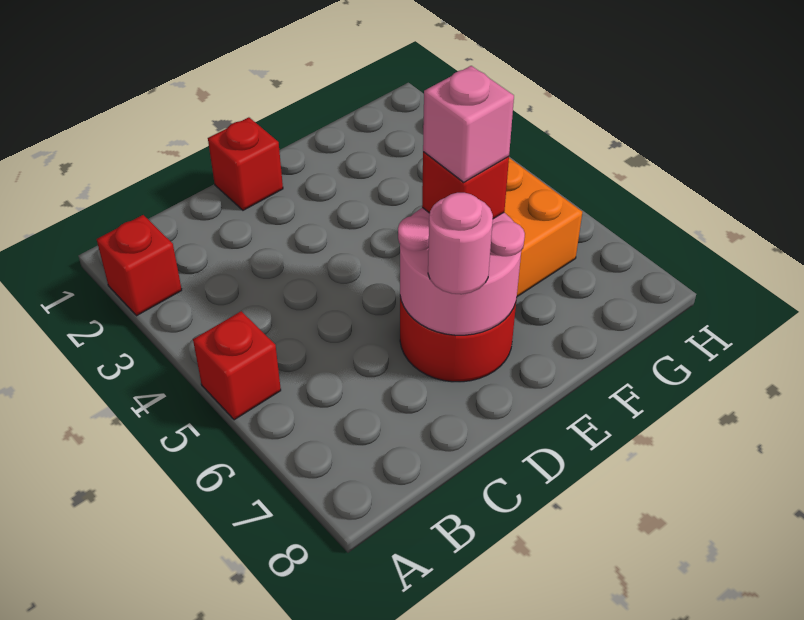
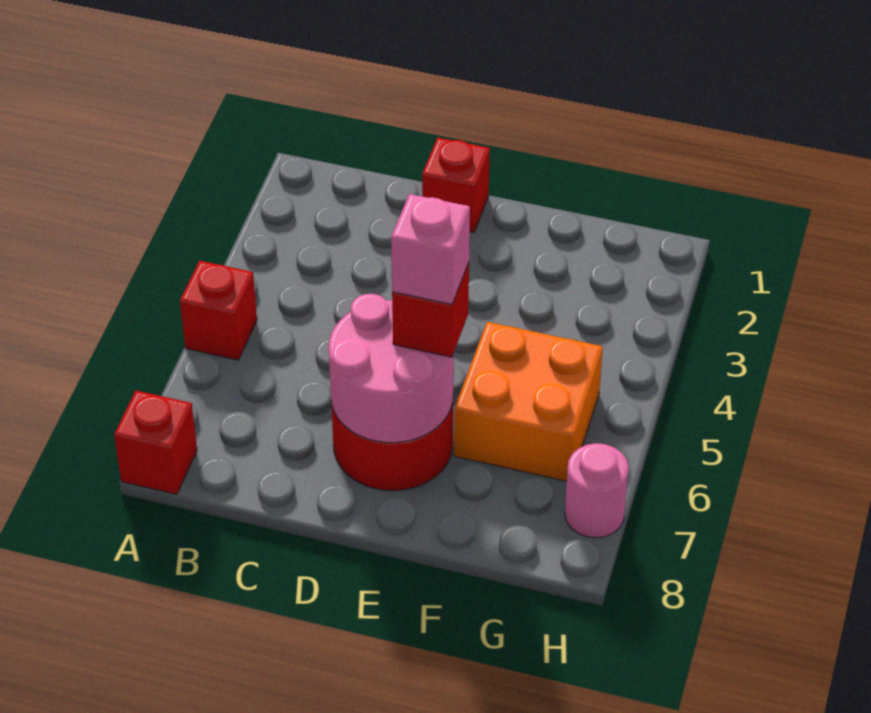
red 1x1 brick [97,215,182,316] -> red 1x1 brick moved to [114,391,197,494]
pink 1x1 round brick [428,193,493,294] -> pink 1x1 round brick moved to [565,443,629,538]

